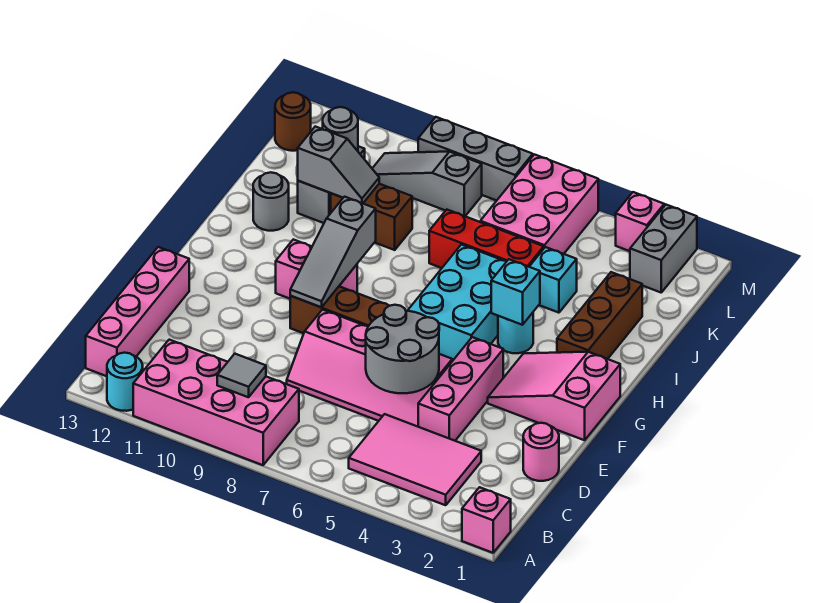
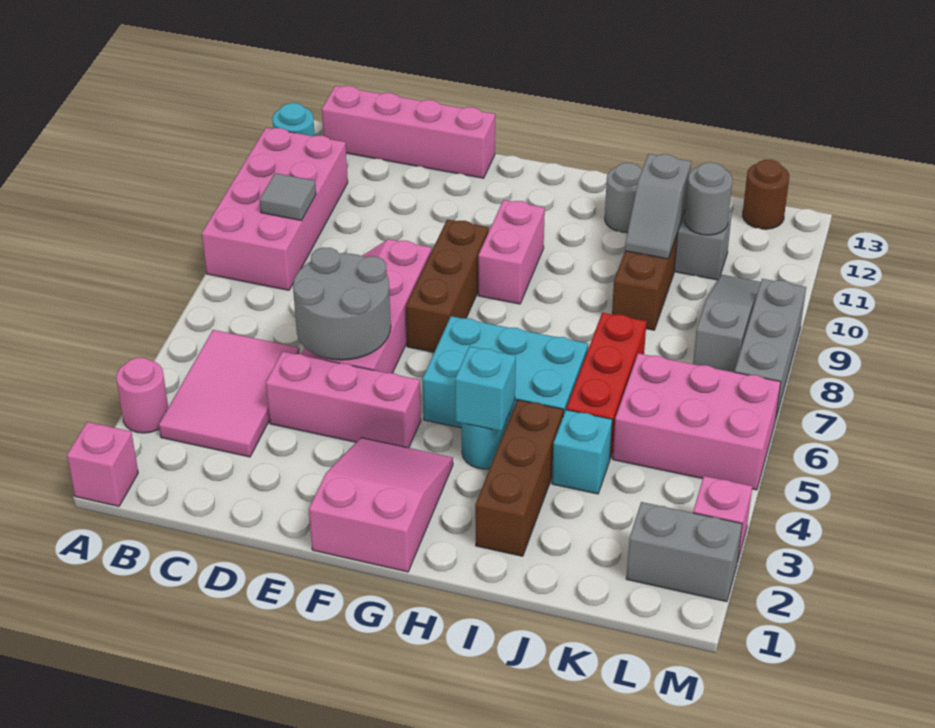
pink 1x1 round brick [523,423,559,481] -> pink 1x1 round brick moved to [116,358,168,433]
grey 1x3 slope [290,197,376,307] -> none
brown 1x3 brick [557,272,642,359] -> brown 1x3 brick turned to [475,400,563,556]

